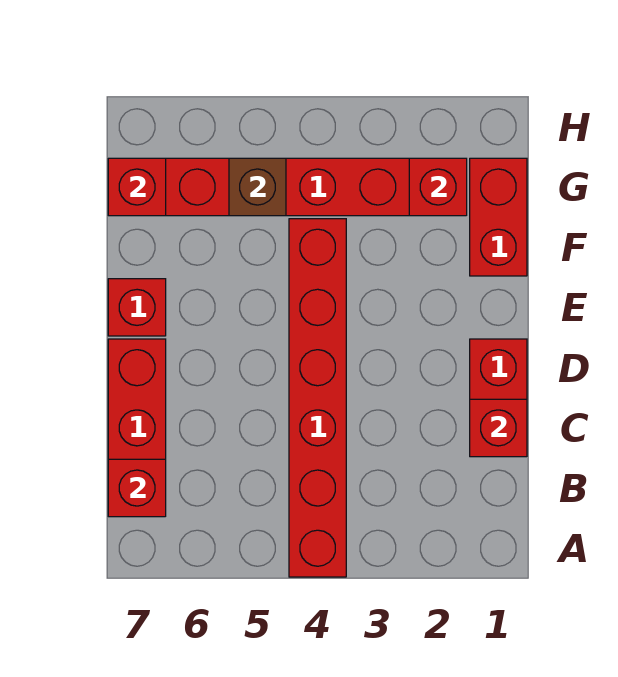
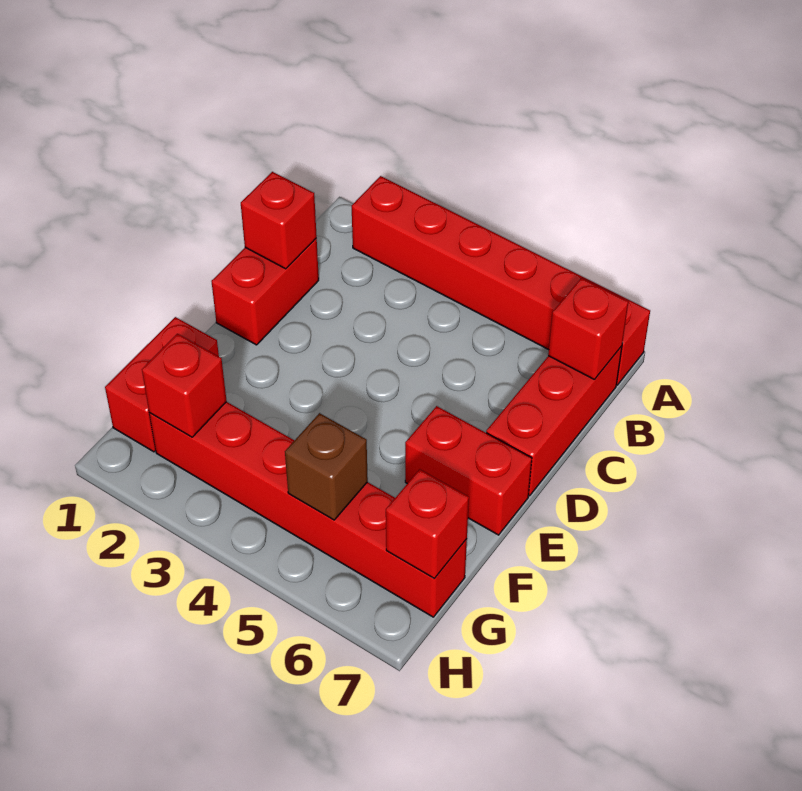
red 1x6 brick [289,219,346,577] -> red 1x6 brick turned to [352,176,650,385]
red 1x1 brick [108,279,166,336] -> red 1x2 brick [405,406,532,535]

